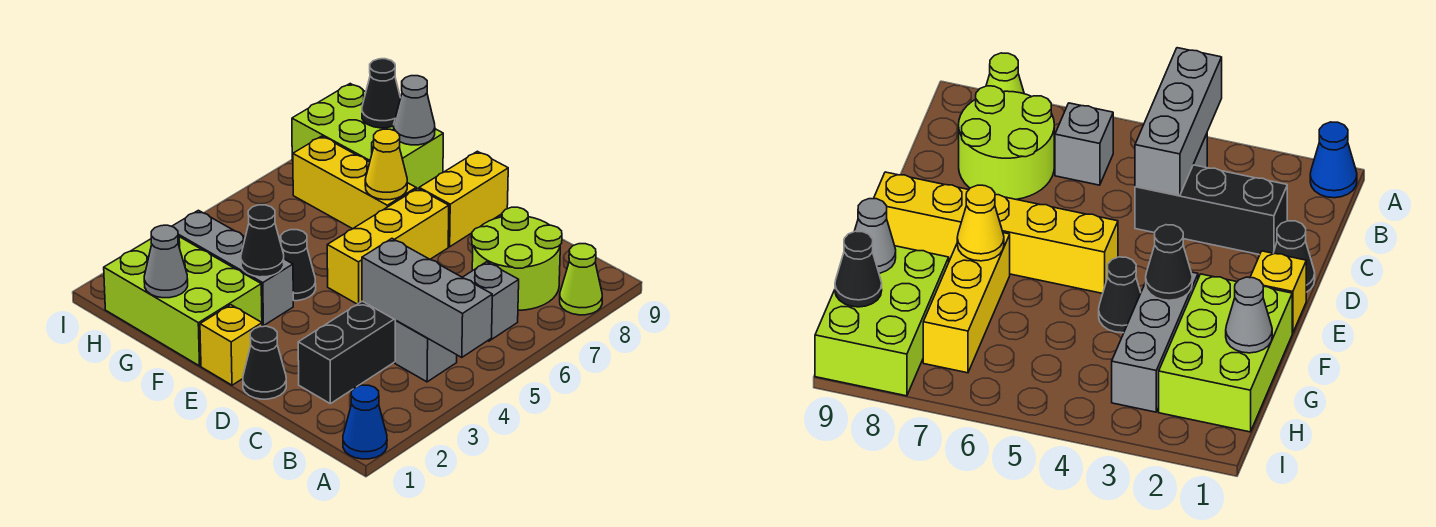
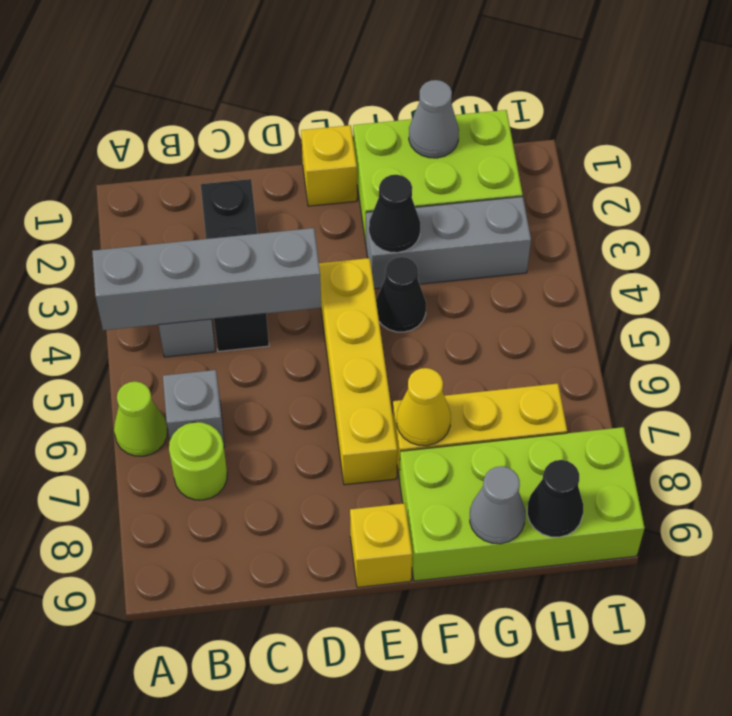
blue 1x1 cone [343,385,387,459] -> none
grey 1x3 brick [362,239,492,358] -> grey 1x4 brick [92,228,321,330]
lime 1x1 cone [560,244,602,315] -> lime 1x1 cone moved to [114,381,168,456]
lime 2x2 round brick [472,207,562,310] -> lime 1x1 round brick [169,422,227,500]
black 1x1 cone [243,326,286,399] -> none
yellow 1x3 brick [327,188,449,304] -> yellow 1x4 brick [319,258,397,485]
yellow 1x2 brick [419,151,508,247] -> yellow 1x1 brick [350,503,412,588]
lime 2x3 brick [292,84,443,189] -> lime 2x4 brick [399,427,645,581]

